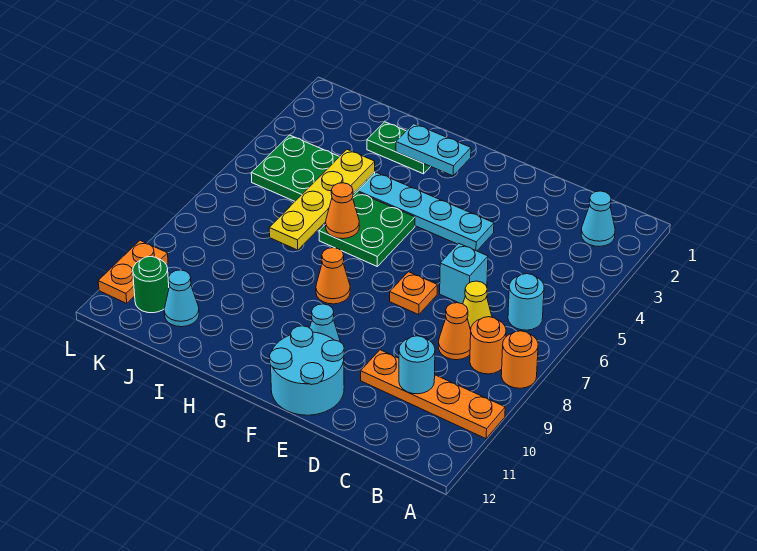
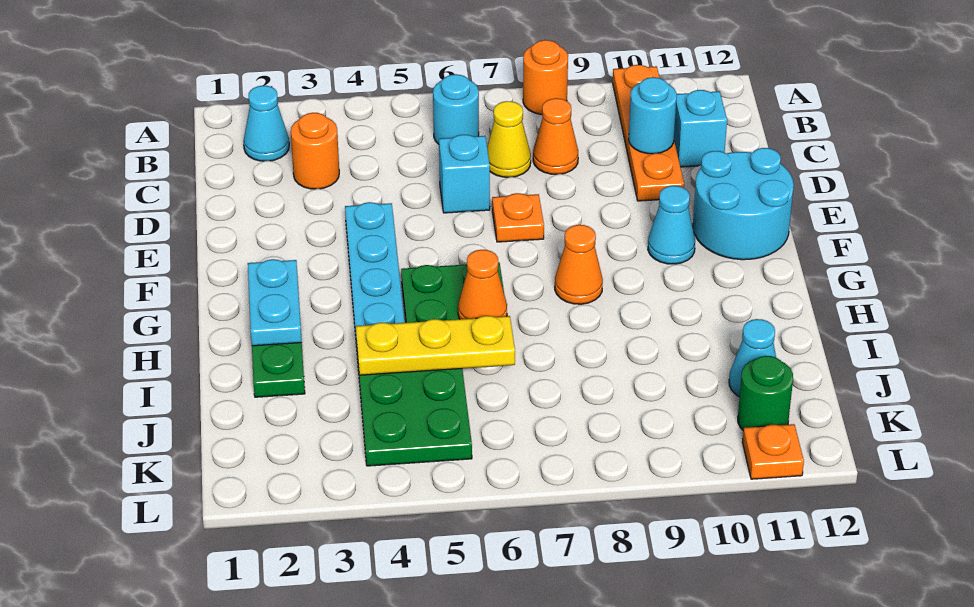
orange 1x1 round brick [470,317,506,374] -> orange 1x1 round brick moved to [291,113,339,189]
none -> cyan 1x1 brick [674,90,727,167]
yellow 1x4 plate [269,150,375,250] -> yellow 1x3 plate [356,316,515,375]
orange 1x2 plate [98,241,168,303] -> orange 1x1 plate [742,424,804,479]

